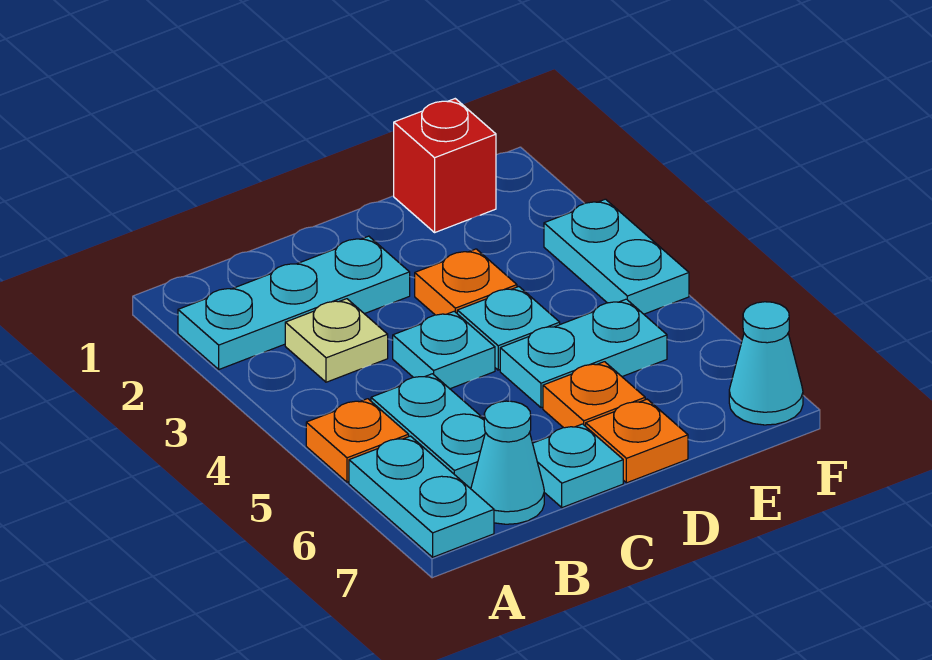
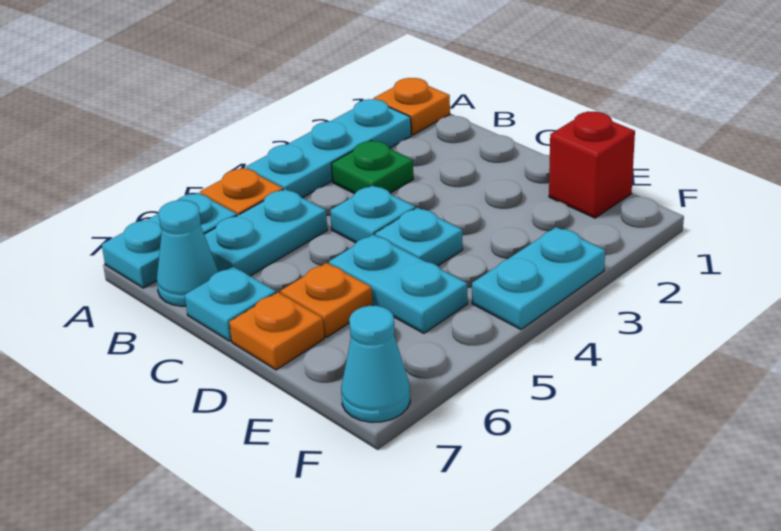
cyan 1x3 plate [178,236,410,369] -> cyan 1x3 plate turned to [246,99,411,198]
tan 1x1 plate [285,299,388,382] -> green 1x1 plate [332,141,413,194]
orange 1x1 plate [415,249,517,315] -> orange 1x1 plate moved to [373,78,450,135]

